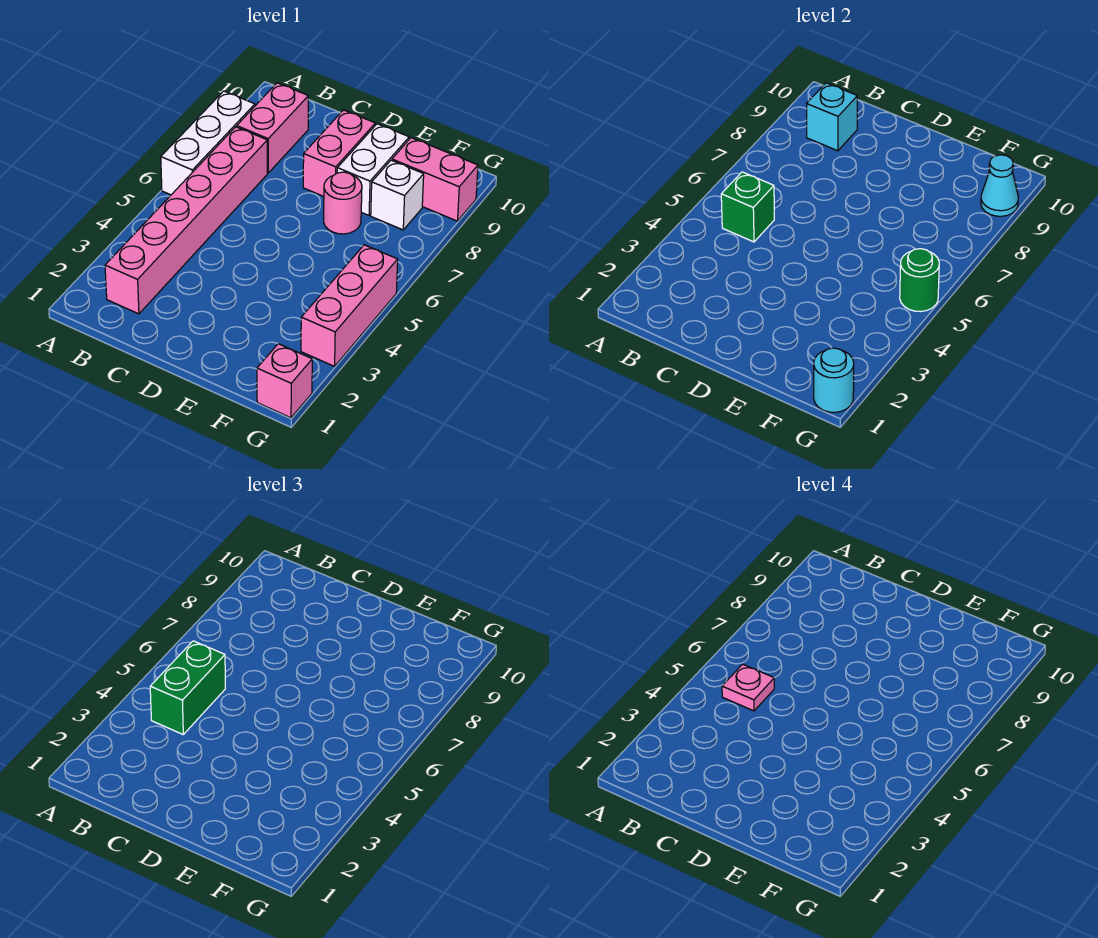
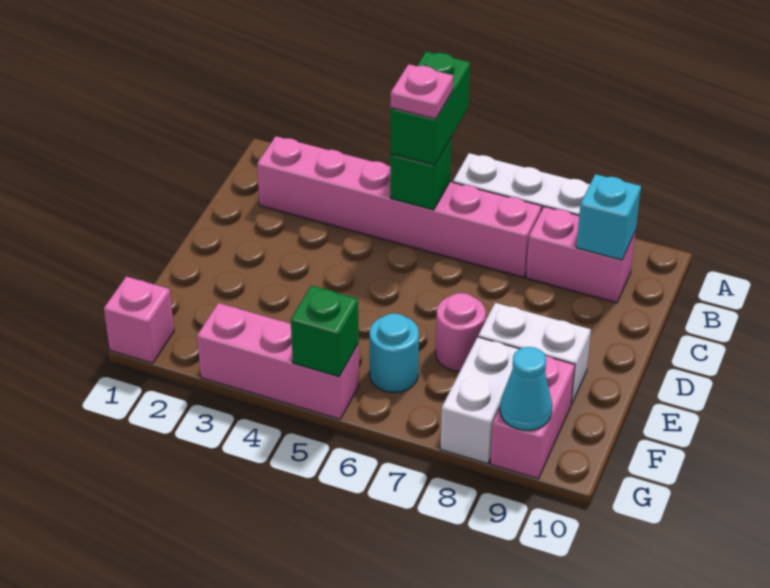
green 1x2 brick [150,641,225,734] -> green 1x2 brick turned to [391,52,470,165]
pink 1x2 brick [303,110,375,196] -> none
white 1x1 brick [371,160,424,230] -> white 1x2 brick [440,337,519,464]
cyan 1x1 round brick [814,348,854,412] -> cyan 1x1 round brick moved to [370,313,419,393]
green 1x1 round brick [900,249,939,312] -> green 1x1 brick [291,286,359,377]

